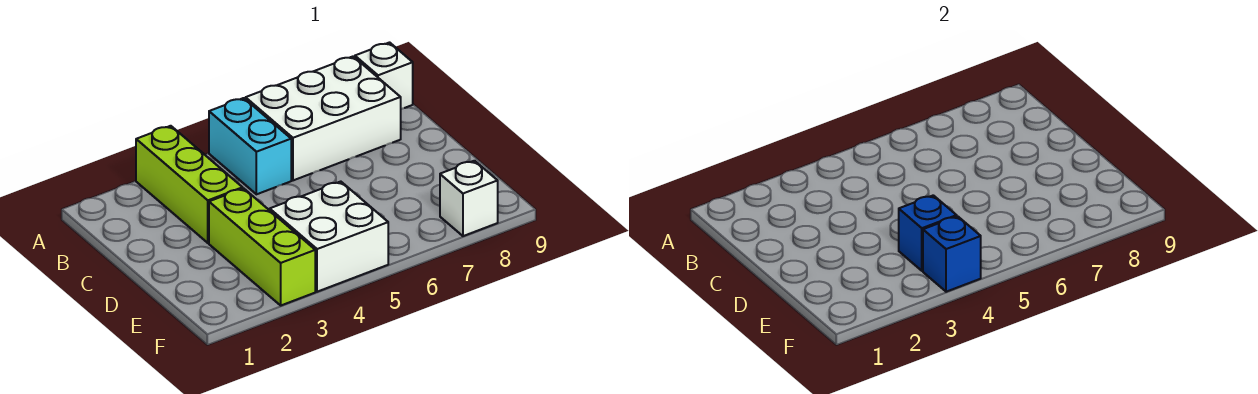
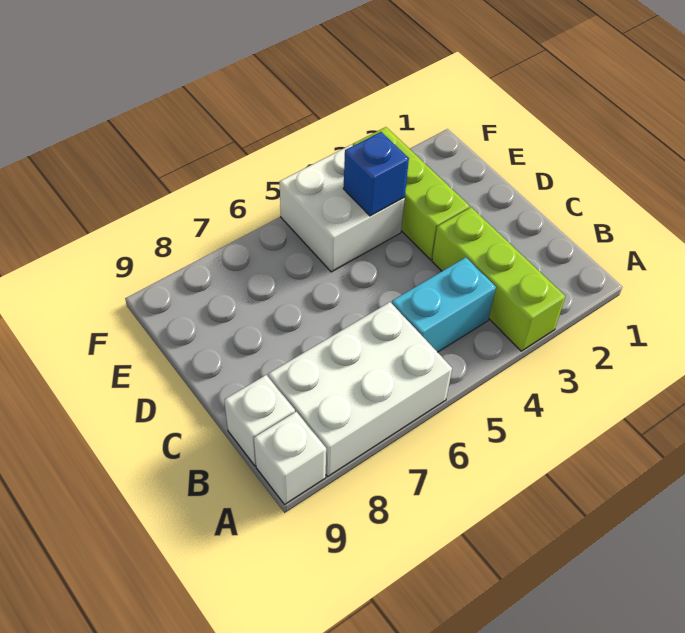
cyan 1x2 brick [209,98,291,194] -> cyan 1x2 brick turned to [392,257,496,352]
blue 1x1 brick [923,216,981,292] -> none
white 1x1 brick [440,161,498,236] -> white 1x1 brick moved to [224,375,295,466]

